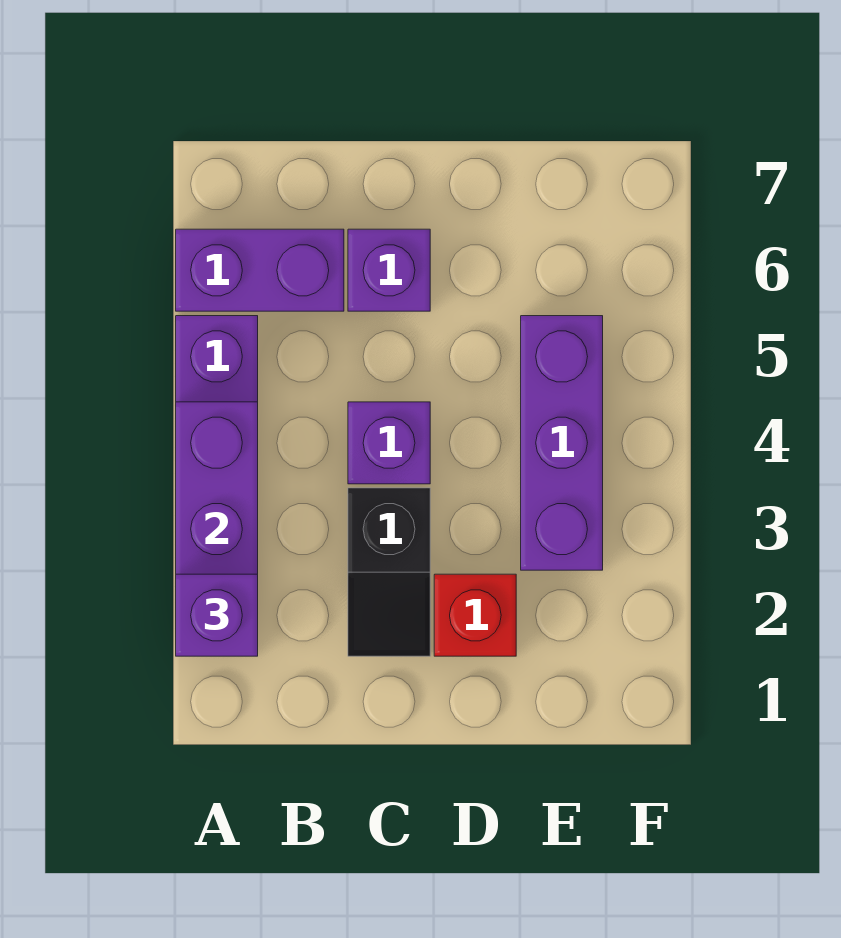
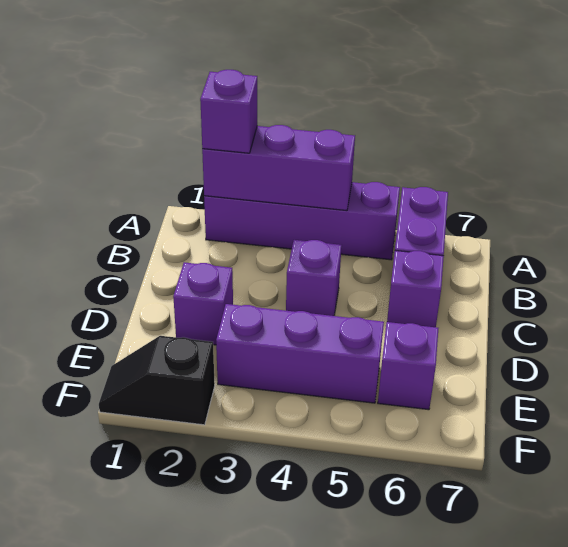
black 1x2 slope [348,488,430,656] -> black 1x2 slope moved to [99,336,215,425]
red 1x1 brick [434,574,516,656] -> purple 1x1 brick [173,262,233,345]
none -> purple 1x1 brick [378,322,438,410]

